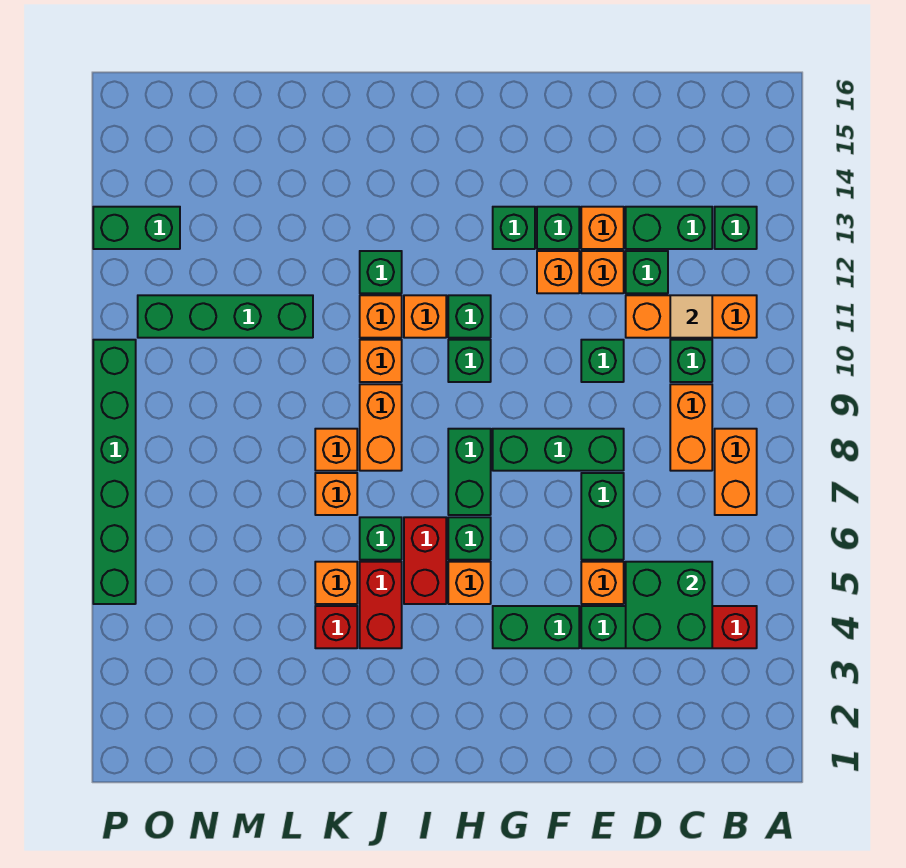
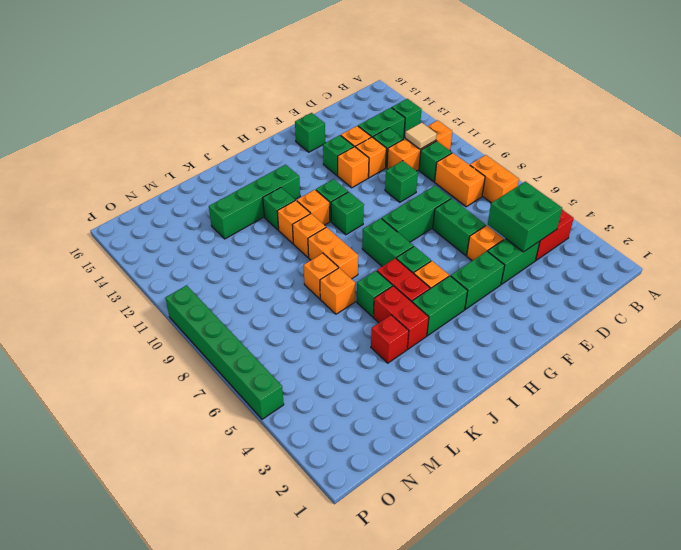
green 1x1 brick [493,207,535,249] -> green 1x1 brick moved to [295,113,325,152]
orange 1x1 brick [315,562,357,604] -> none
green 1x4 brick [138,295,313,338] -> green 1x4 brick moved to [209,165,300,239]
green 1x2 brick [93,207,180,249] -> green 1x2 brick moved to [412,276,467,336]

